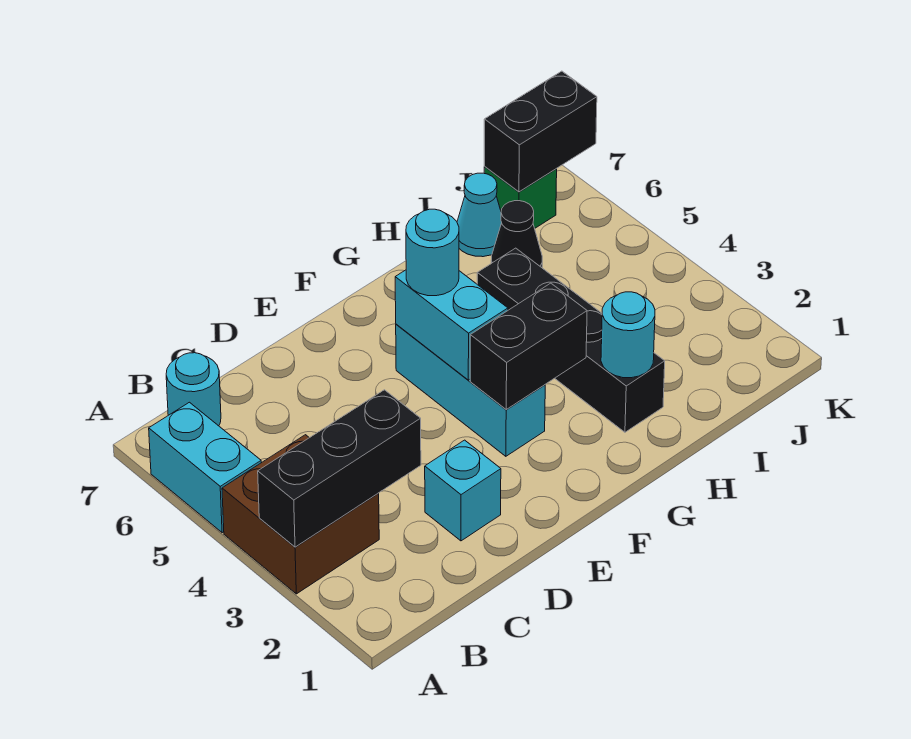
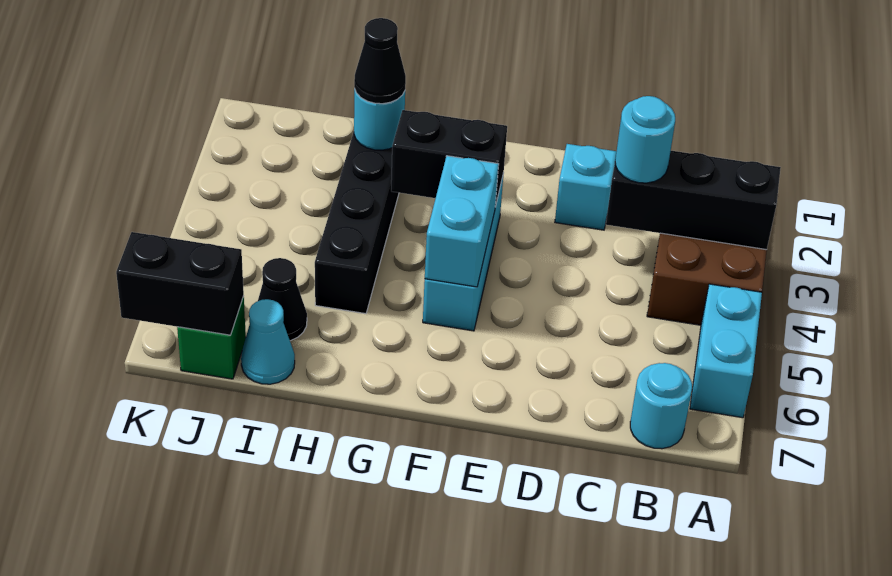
cyan 1x1 round brick [406,209,459,296] -> cyan 1x1 round brick moved to [615,96,675,183]
none -> black 1x1 cone [354,18,406,104]

